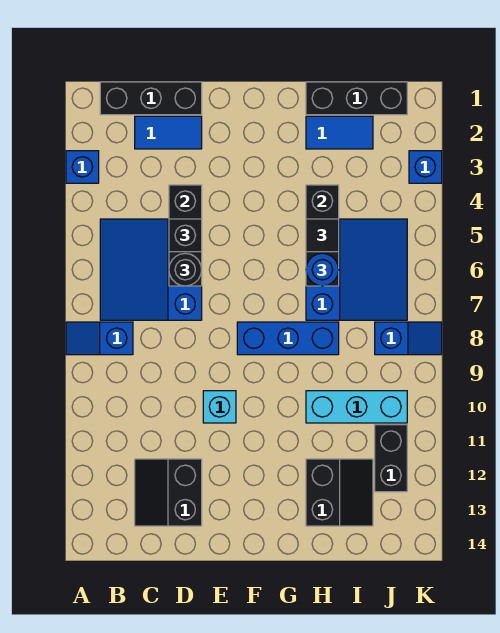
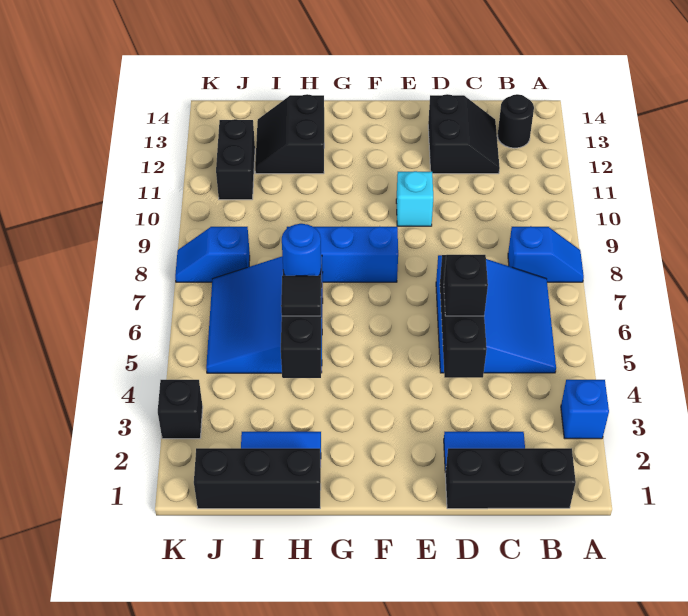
black 1x1 round brick [169,253,202,286] -> black 1x1 round brick moved to [497,94,534,148]
cyan 1x3 brick [306,391,407,423] -> none
blue 1x1 brick [409,151,442,183] -> black 1x1 brick [158,380,203,439]

